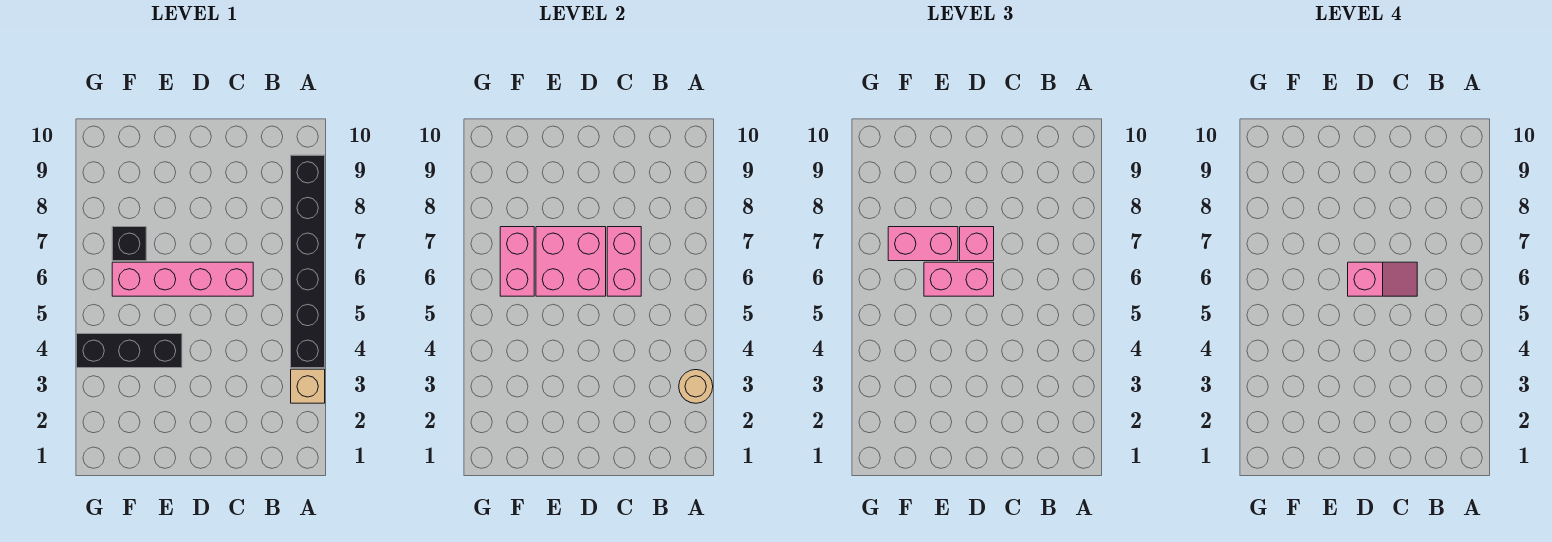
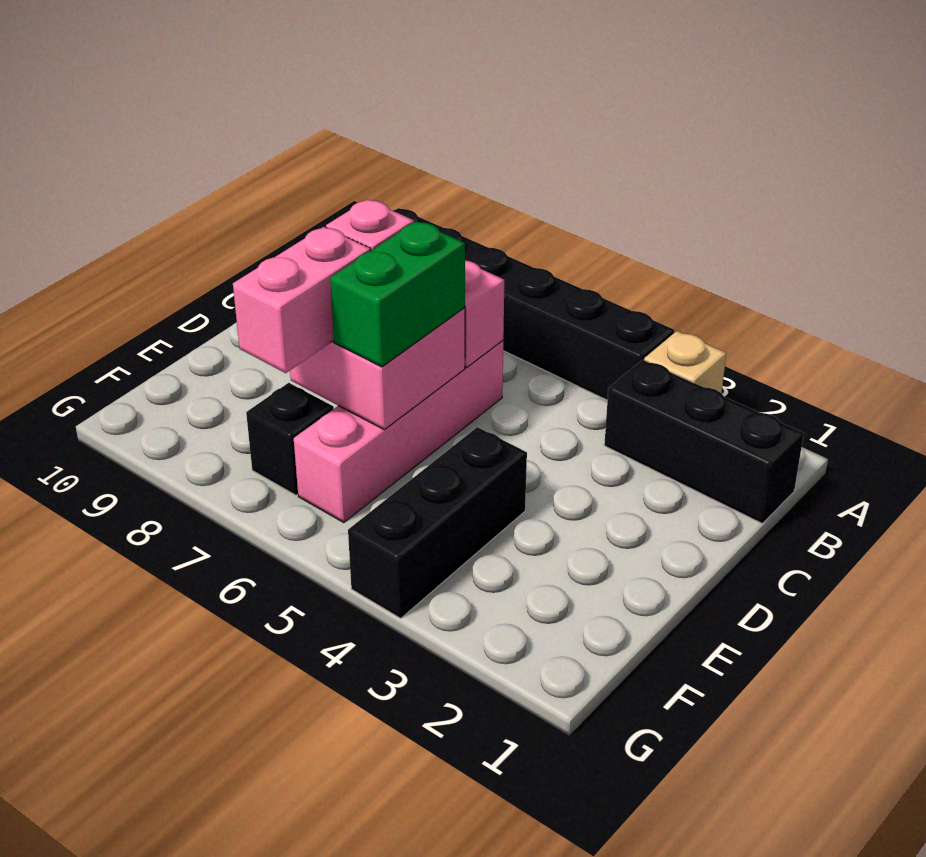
tan 1x1 round brick [679,370,713,403] -> none
none -> black 1x3 brick [604,360,804,524]
pink 1x2 slope [1348,262,1417,296] -> none
pink 1x2 brick [924,262,994,296] -> green 1x2 brick [330,221,465,367]
pink 1x2 brick [500,227,534,296] -> none

